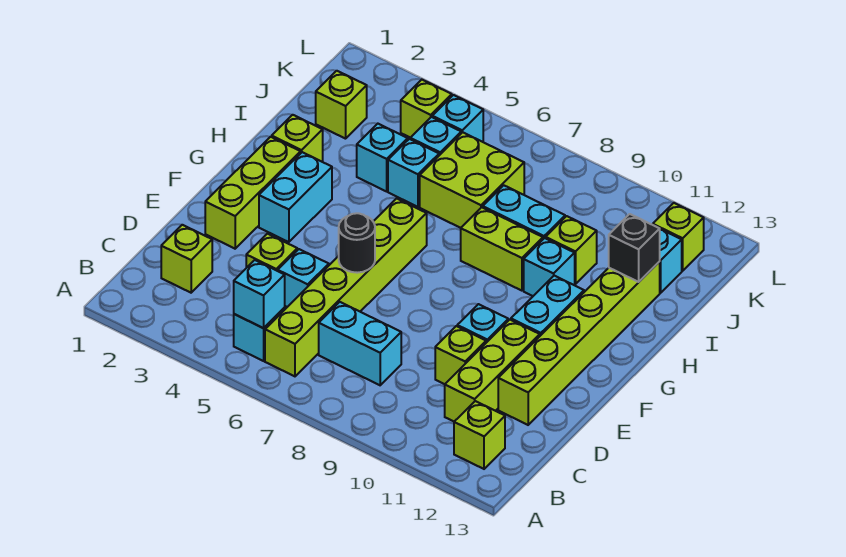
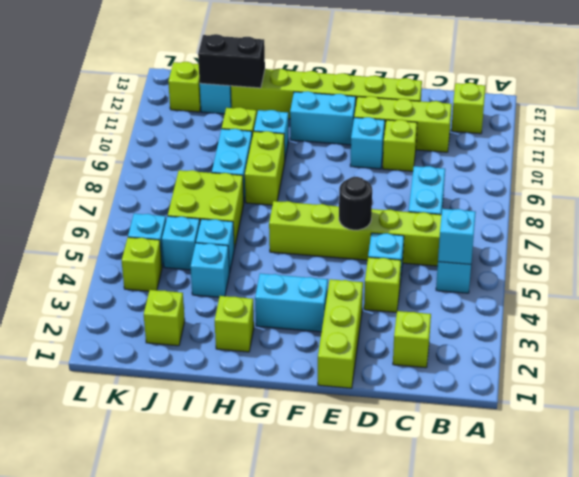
lime 1x3 brick [205,137,301,249] -> lime 1x3 brick turned to [318,279,363,388]
black 1x1 brick [609,214,660,282] -> black 1x2 brick [198,34,265,88]

